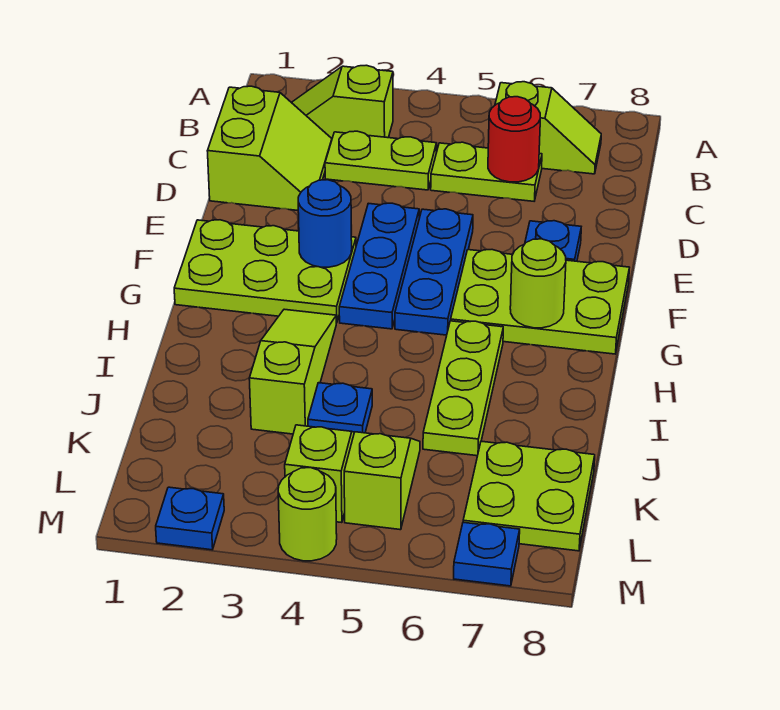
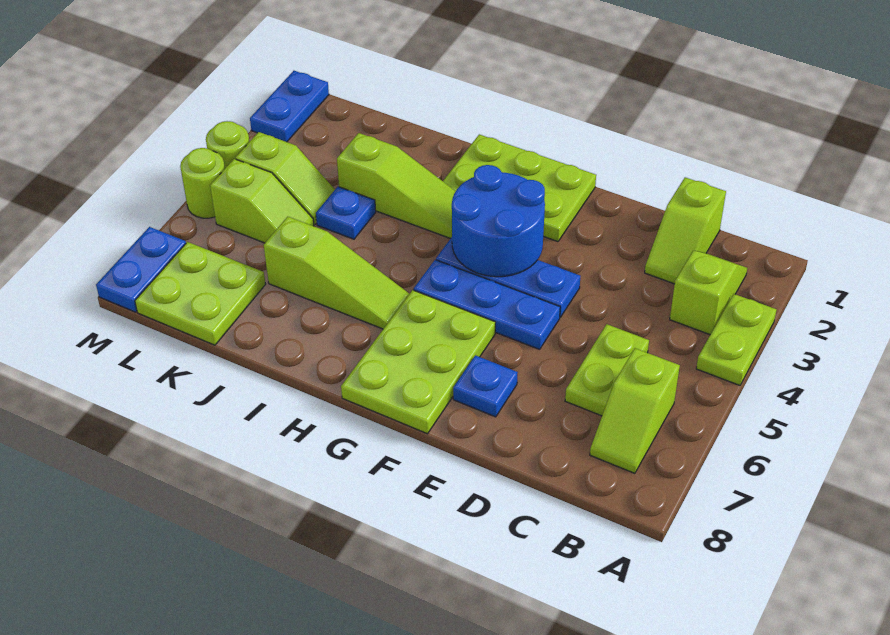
lime 2x2 slope [208,86,332,210] -> lime 1x2 slope [645,177,726,284]
lime 1x2 plate [325,131,437,190] -> lime 1x2 plate moved to [696,294,777,385]
red 1x1 round brick [488,97,540,182] -> none
lime 2x3 plate [174,220,356,323] -> lime 2x3 plate turned to [443,134,596,242]
blue 1x1 round brick [298,180,352,267] -> blue 2x2 round brick [452,165,545,277]
lime 1x1 round brick [510,239,566,328] -> lime 1x1 round brick moved to [180,148,225,218]
lime 1x3 plate [423,321,503,456] -> lime 1x3 slope [264,217,409,329]
blue 1x1 plate [156,487,224,550] -> blue 1x2 plate [250,71,329,142]
blue 1x1 plate [454,522,520,586] -> blue 1x2 plate [96,227,186,312]

